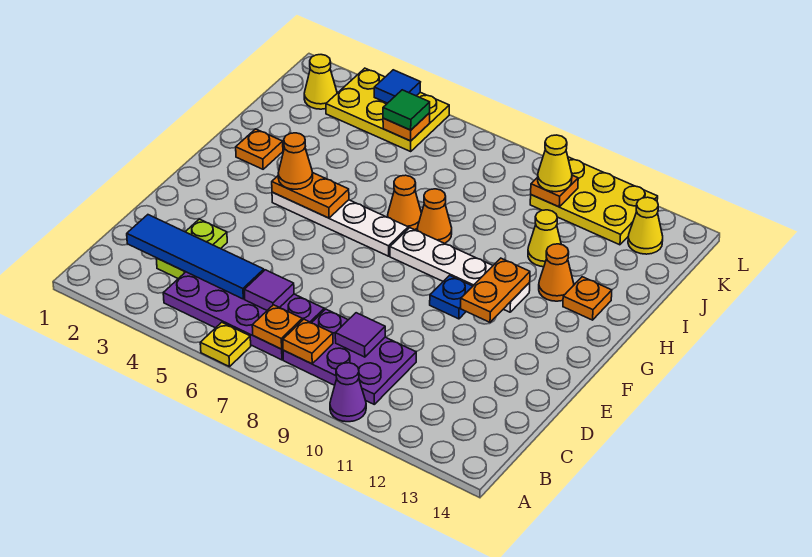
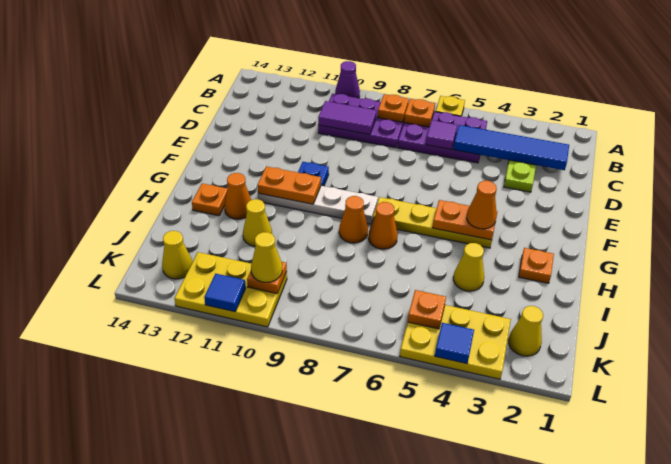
purple 2x4 plate [163,272,324,360] -> purple 2x3 plate [398,112,487,163]
purple 1x1 tile [335,313,385,357] -> purple 1x2 tile [318,101,377,135]
orange 1x2 plate [461,258,530,322] -> orange 1x2 plate turned to [257,166,321,204]
white 1x4 plate [272,192,408,256] -> yellow 1x4 plate [373,197,492,248]
none -> yellow 1x1 cone [453,243,484,291]
green 1x1 tile [383,90,430,130] -> none
none -> blue 1x1 tile [204,274,246,312]

